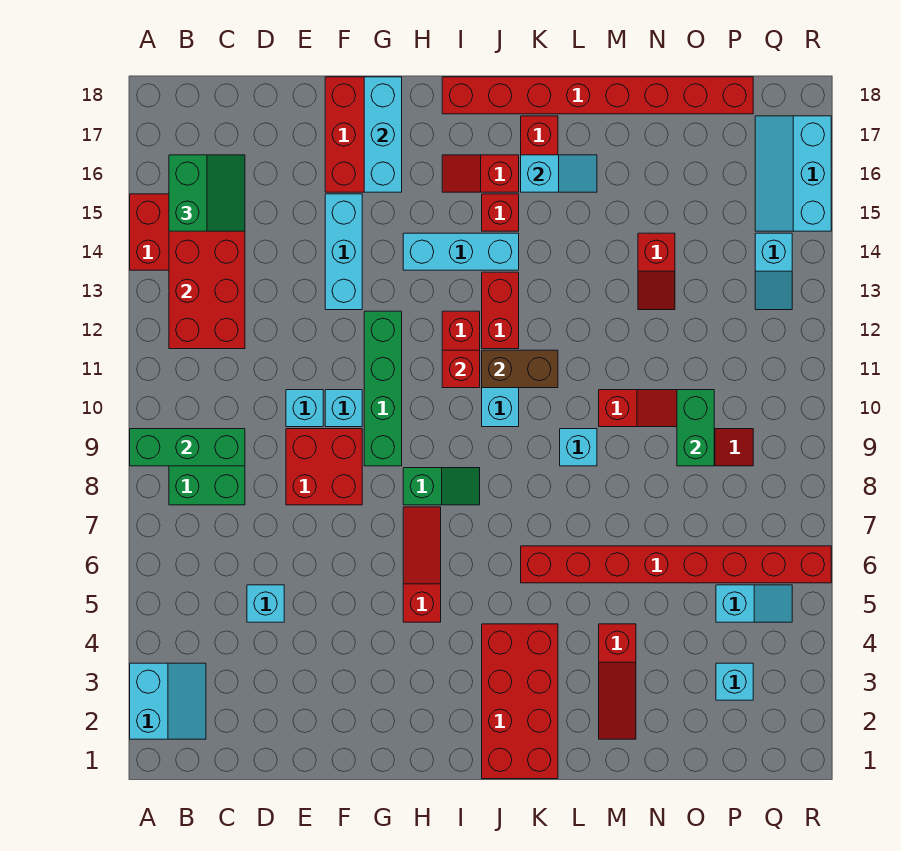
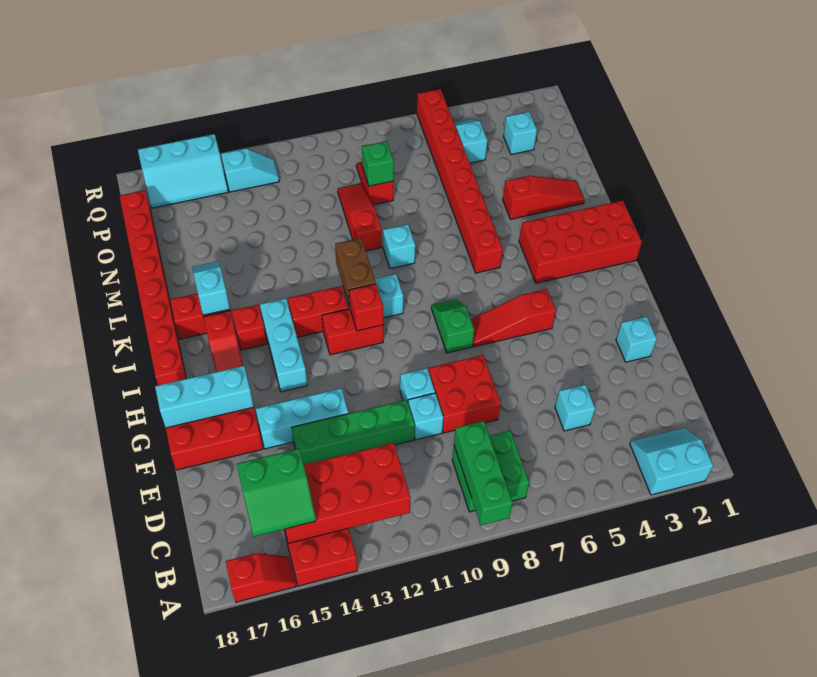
green 2x2 slope [169,155,245,231] -> green 2x2 slope turned to [237,449,316,537]
none -> cyan 1x1 brick [616,317,657,362]
green 1x4 brick [364,311,402,466] -> green 1x4 brick moved to [292,400,415,465]
red 1x2 slope [638,233,675,310] -> red 1x2 slope moved to [226,553,296,602]
green 1x2 brick [677,390,714,466] -> green 1x1 brick [362,141,394,186]

